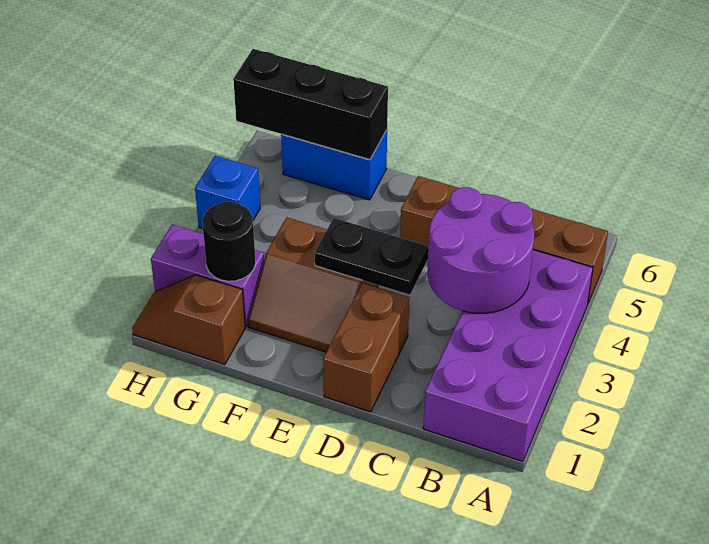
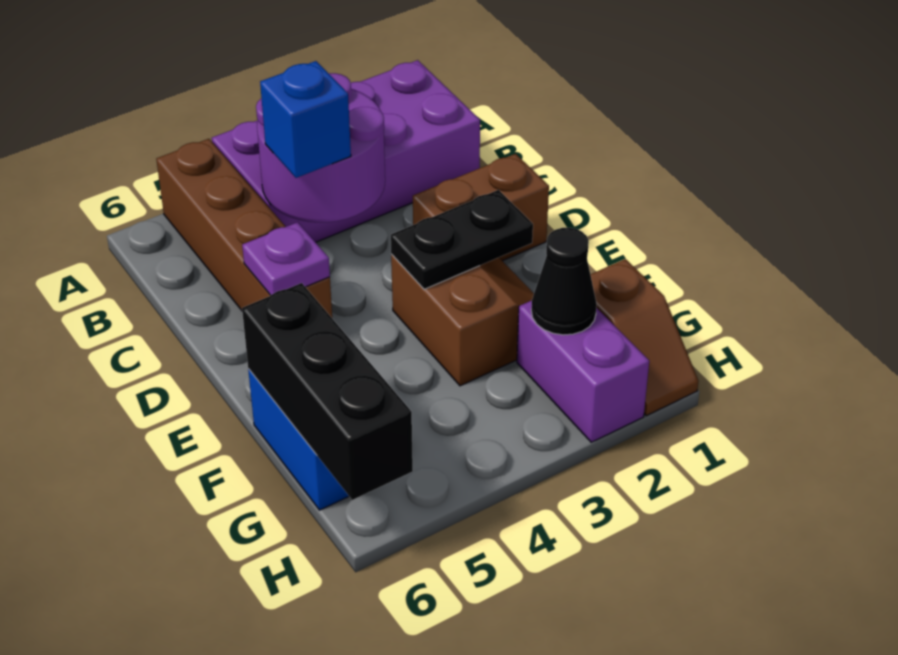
black 1x2 plate [315,218,428,295] -> black 1x2 plate turned to [391,190,533,289]
none -> purple 1x1 plate [242,222,330,295]
black 1x1 round brick [202,202,256,281] -> black 1x1 cone [531,228,597,335]
blue 1x1 brick [195,156,260,229] -> blue 1x1 brick moved to [260,61,351,178]

